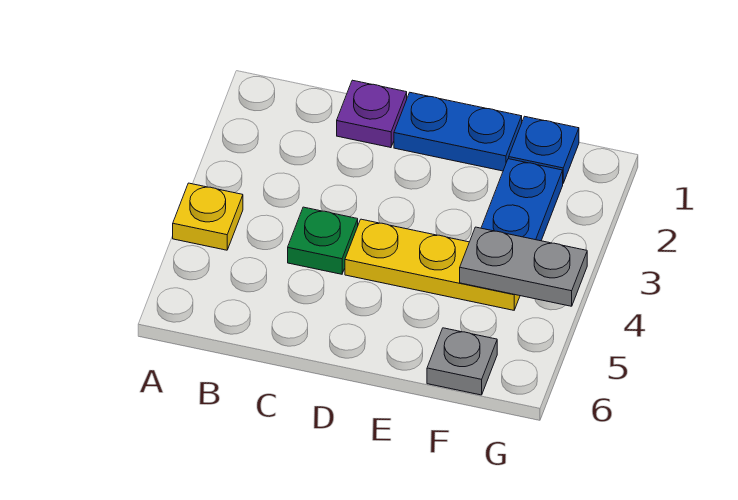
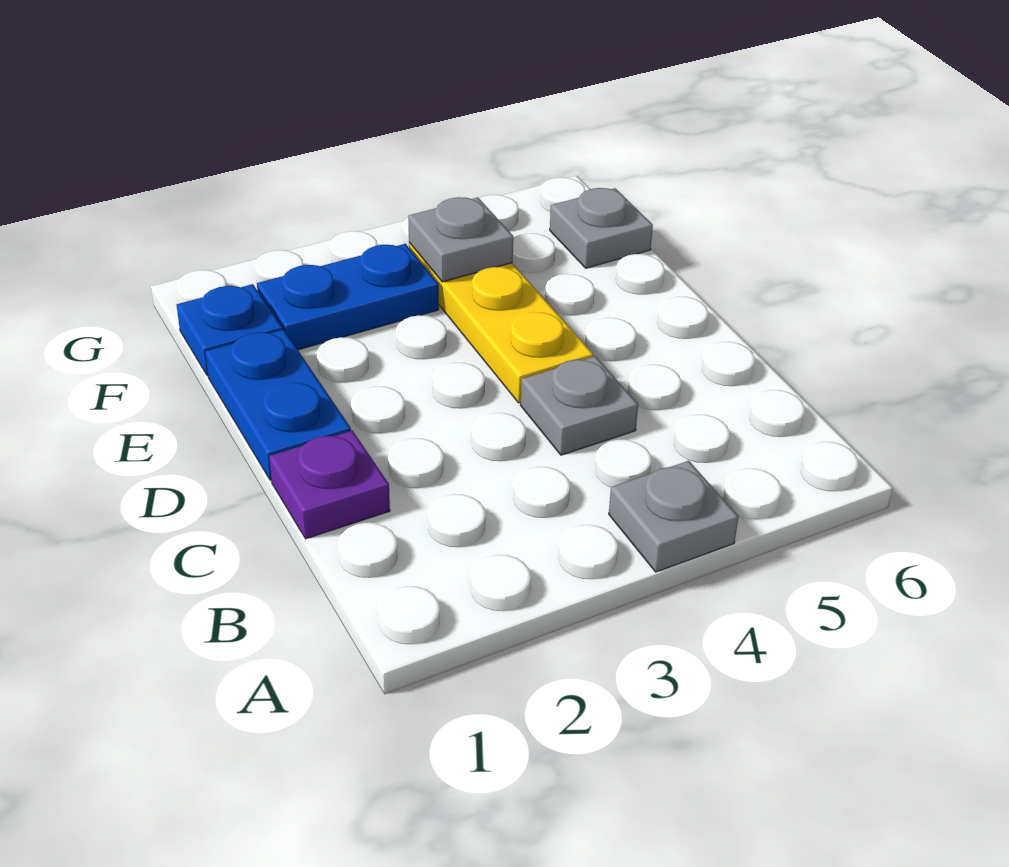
yellow 1x1 plate [173,183,243,250] -> grey 1x1 plate [609,461,739,572]
green 1x1 plate [288,207,358,274] -> grey 1x1 plate [521,356,638,455]
grey 1x2 plate [460,227,587,306] -> grey 1x1 plate [408,197,513,282]

